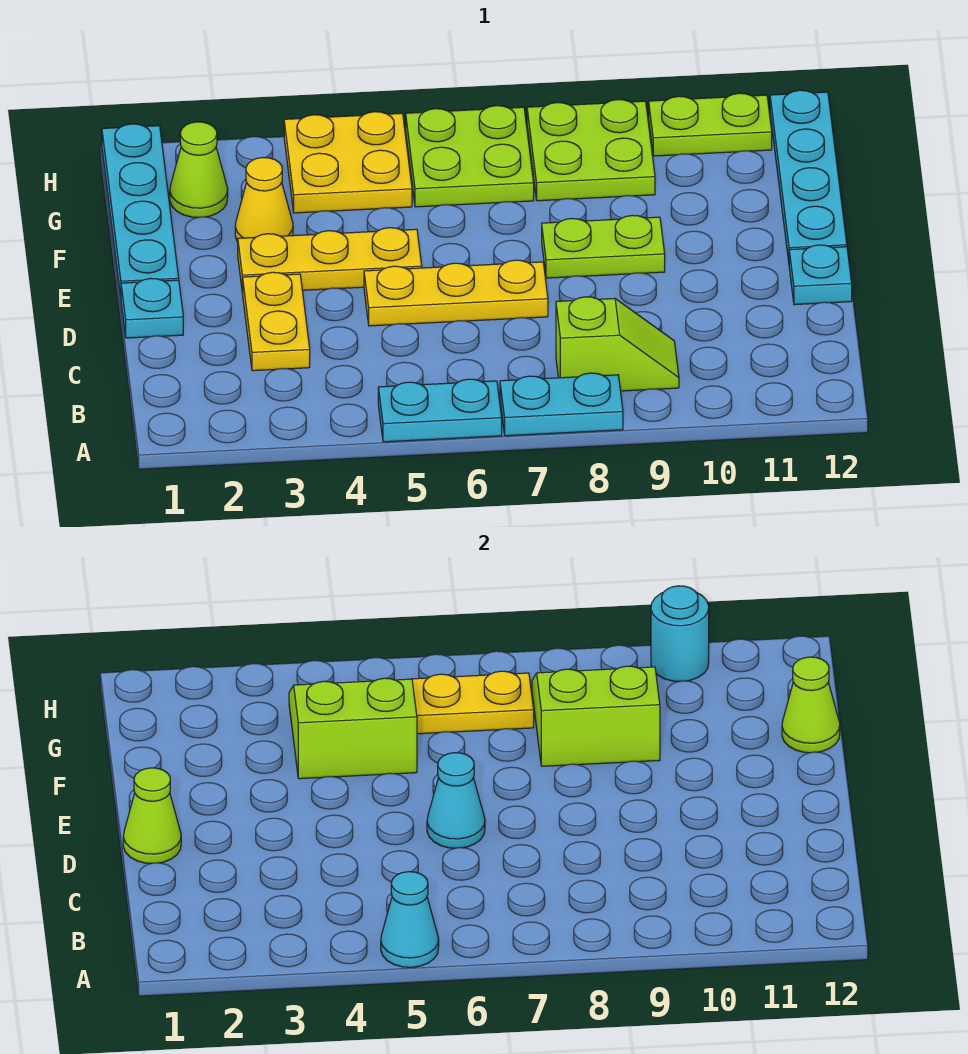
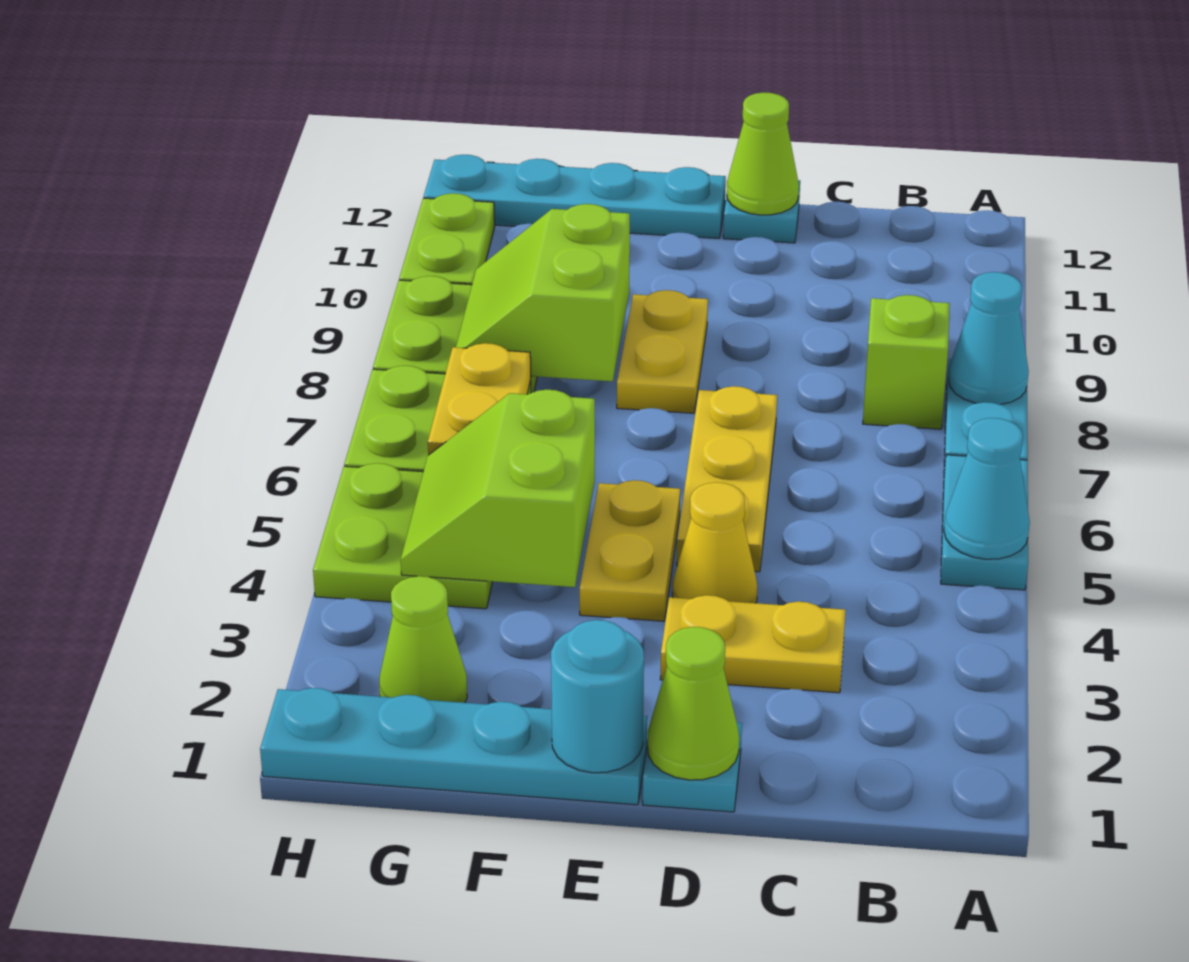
cyan 1x1 cone [427,753,485,848] -> cyan 1x1 cone moved to [948,272,1029,405]
yellow 1x3 plate [238,228,422,293] -> yellow 1x2 plate [580,480,680,621]
lime 1x2 plate [542,215,665,278] -> yellow 1x2 plate [617,290,708,413]
yellow 1x1 cone [235,158,293,242] -> yellow 1x1 cone moved to [673,482,757,603]
lime 1x1 cone [782,657,840,753] -> lime 1x1 cone moved to [727,92,799,215]
yellow 2x2 plate [284,112,412,213] -> lime 2x2 plate [313,463,493,609]
cyan 1x1 round brick [651,586,709,681] -> cyan 1x1 round brick moved to [551,620,644,773]

